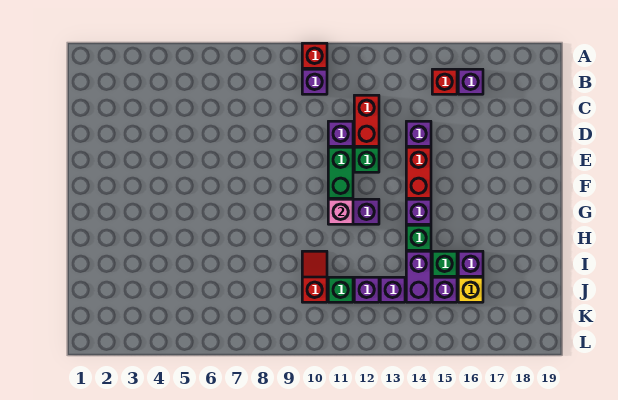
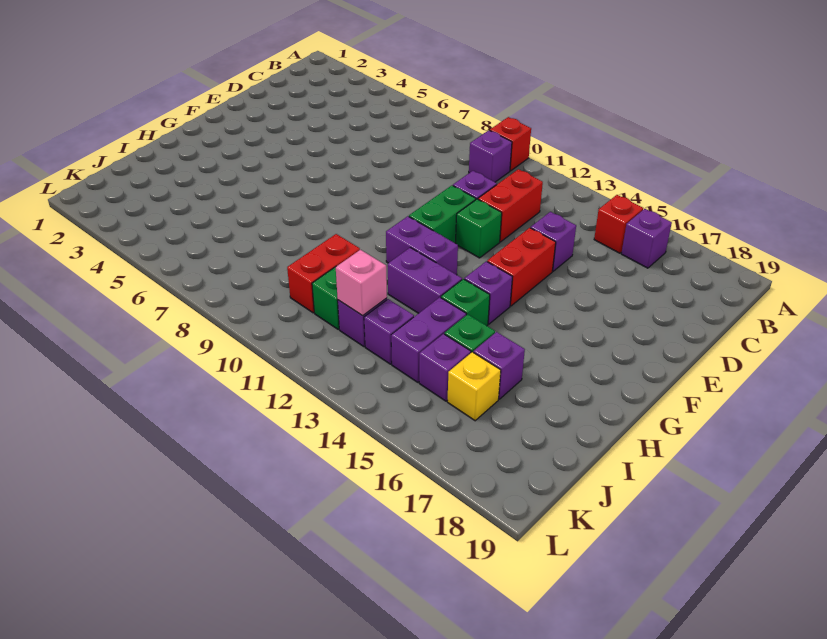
pink 1x1 brick [328,199,353,224] -> pink 1x1 brick moved to [336,250,387,316]
none -> purple 1x2 brick [388,248,462,313]
red 1x2 slope [302,251,327,302] -> red 1x2 brick [287,234,360,313]

